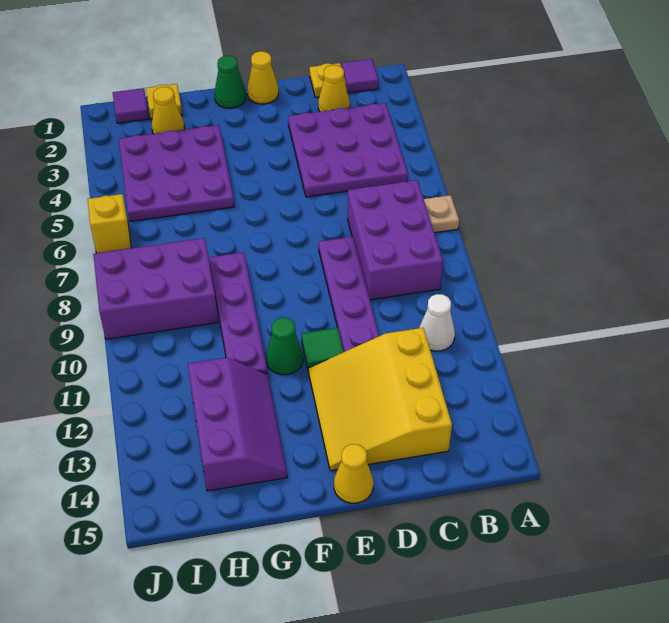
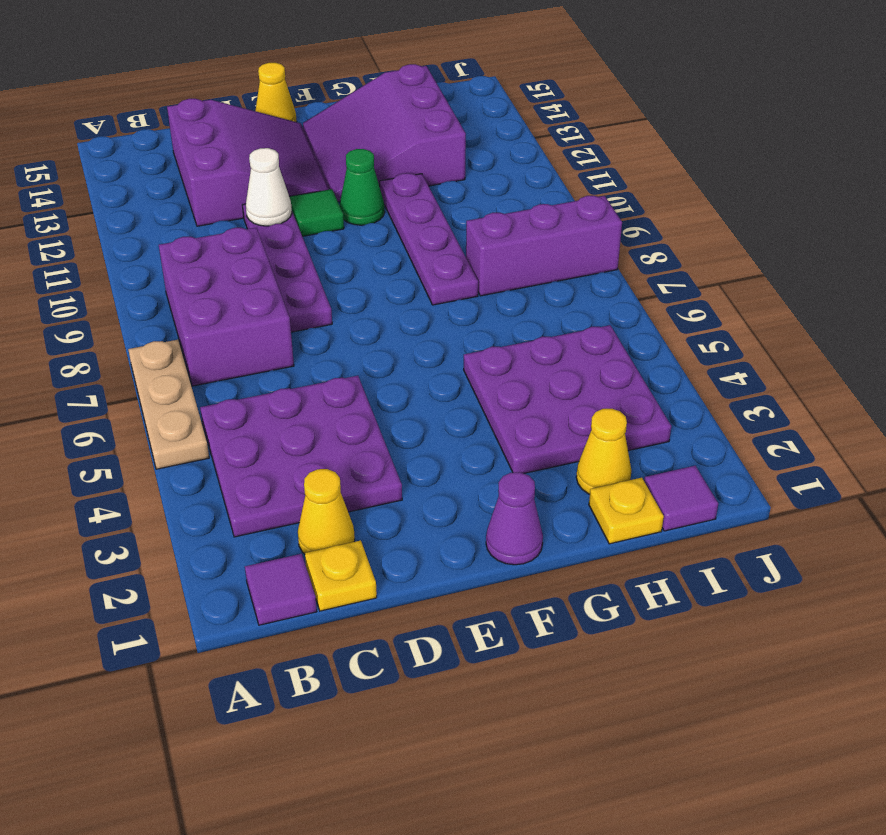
tan 1x1 plate [424,195,459,233] -> tan 1x3 plate [128,340,209,469]
white 1x1 cone [419,294,455,351] -> white 1x1 cone moved to [246,148,292,226]
yellow 3x3 slope [308,328,452,471] -> purple 3x3 slope [167,99,330,226]
yellow 1x1 cone [247,51,279,104] -> none
green 1x1 cone [214,56,246,108] -> purple 1x1 cone [486,472,543,565]
purple 2x3 slope [188,358,287,491] -> purple 3x3 slope [303,64,466,202]
purple 2x3 brick [93,238,218,339] -> purple 1x3 brick [466,196,622,296]
yellow 1x1 brick [88,194,131,253] -> none

